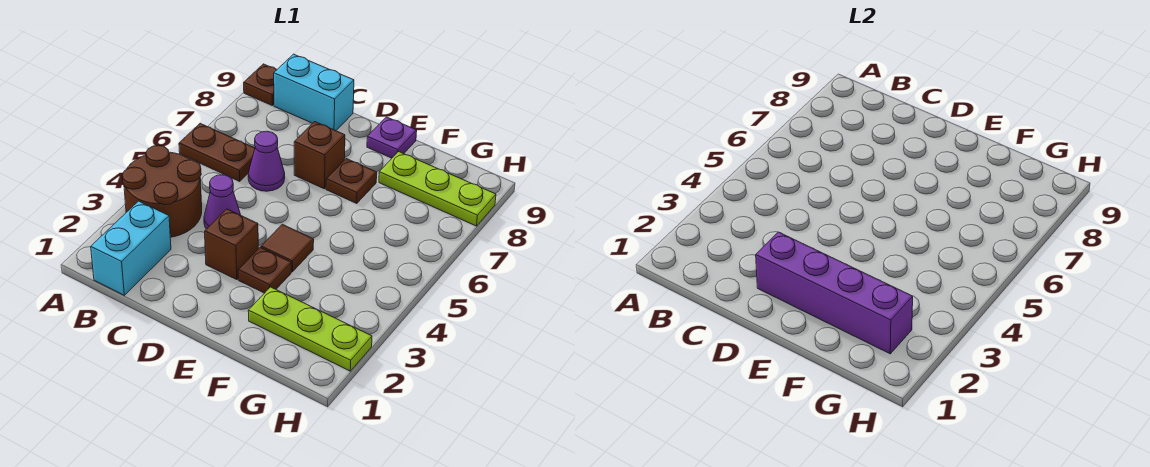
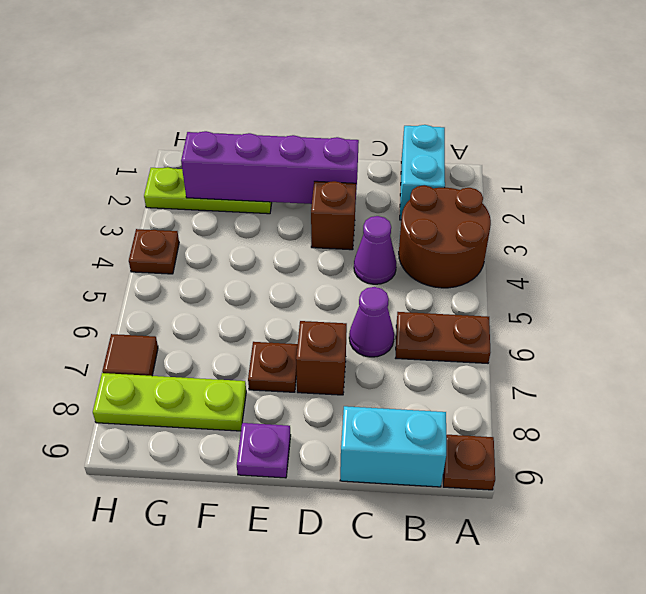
brown 1x1 plate [238,248,291,293] -> brown 1x1 plate moved to [129,229,179,274]
brown 1x1 tile [261,224,314,272] -> brown 1x1 tile moved to [102,334,158,376]

